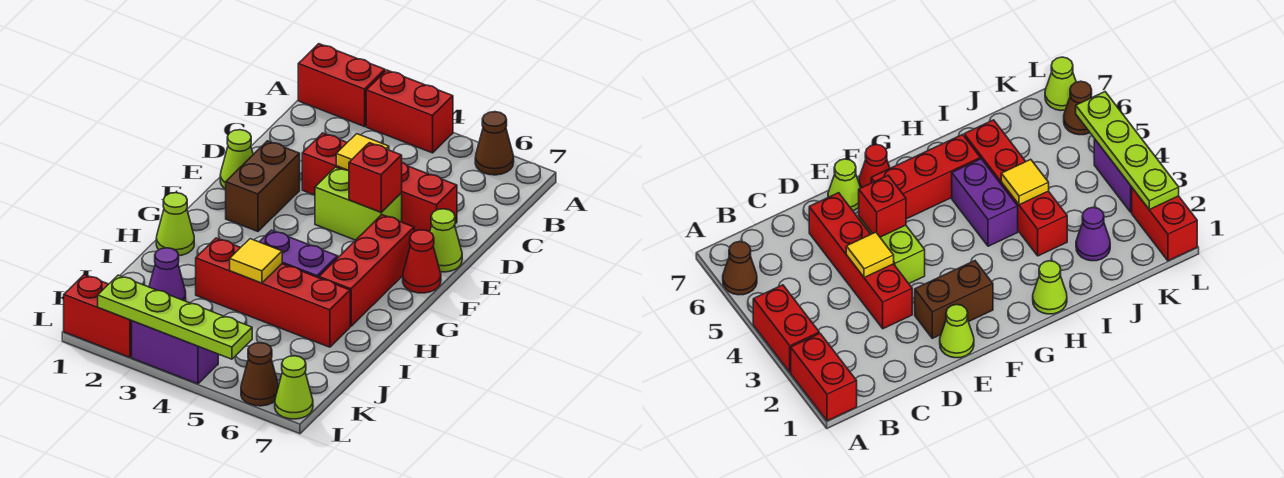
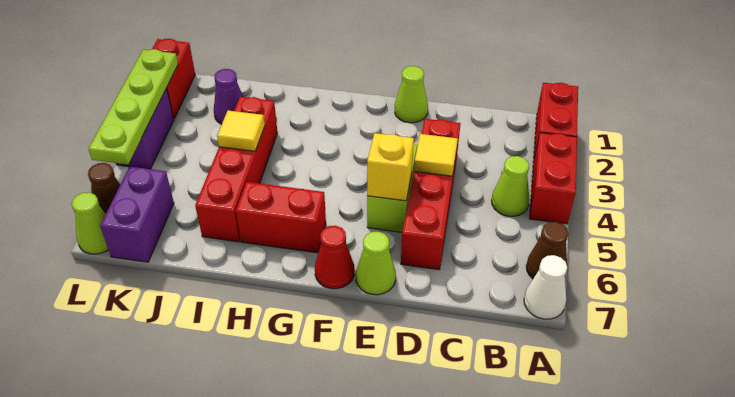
none -> white 1x1 cone [524,255,567,319]
brown 1x2 brick [226,141,300,231] -> none
red 1x1 brick [349,143,402,212] -> yellow 1x1 brick [367,133,414,201]
red 1x3 brick [319,215,414,326] -> red 1x2 brick [236,182,326,253]
lime 1x1 cone [156,193,194,256] -> lime 1x1 cone moved to [492,156,530,216]
purple 1x2 brick [260,230,338,278] -> purple 1x2 brick moved to [100,167,174,262]

